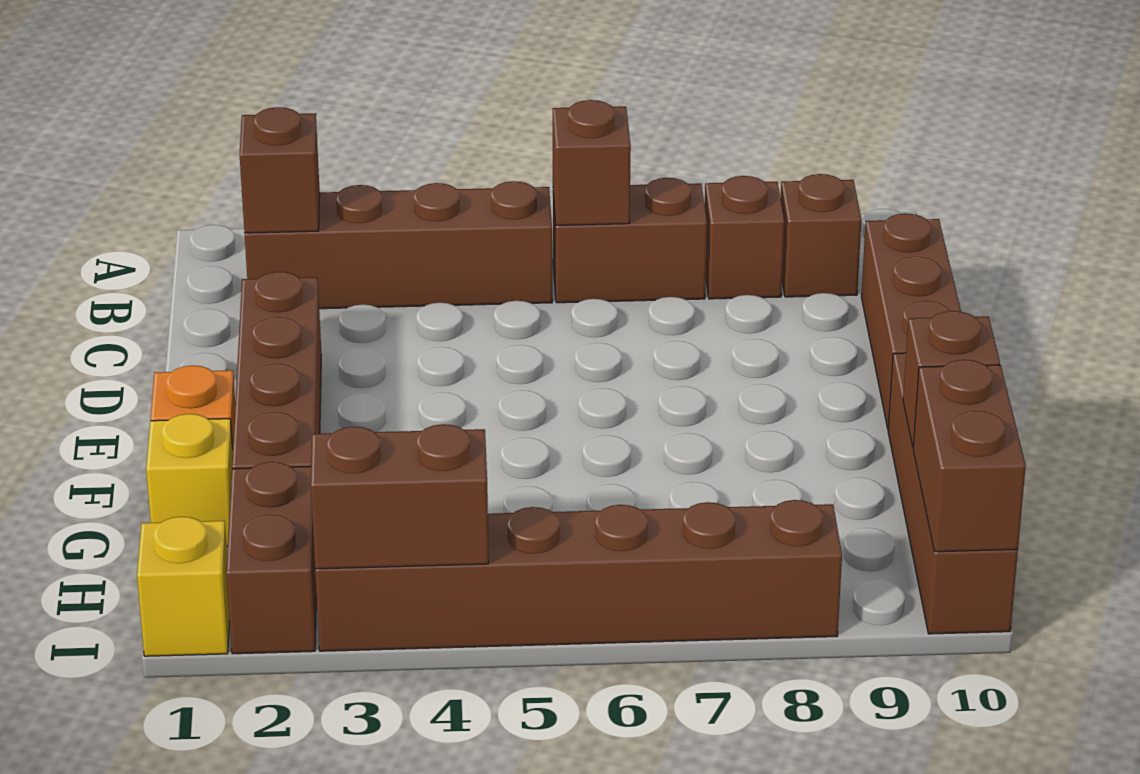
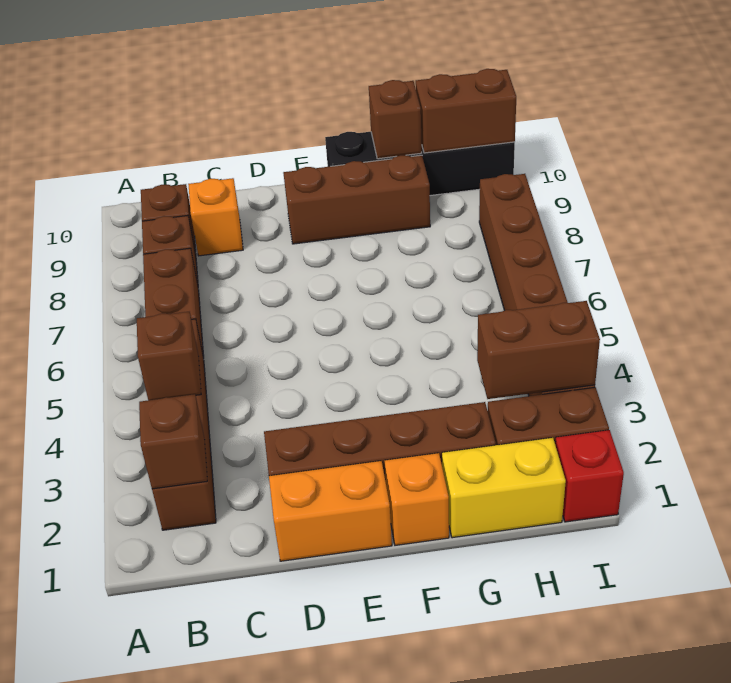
brown 1x1 brick [553,100,631,225] -> brown 1x1 brick moved to [137,312,201,400]
none -> orange 1x1 brick [188,178,243,256]
brown 1x3 brick [861,213,961,429] -> brown 1x3 brick moved to [283,155,430,244]
none -> orange 1x2 brick [269,461,392,561]
brown 1x4 brick [888,353,1018,634] -> black 1x4 brick [325,132,515,196]
yellow 1x1 brick [146,414,233,547] -> yellow 1x2 brick [442,438,566,538]
yellow 1x1 brick [137,517,230,656] -> red 1x1 brick [555,430,624,522]
brown 1x2 brick [311,424,489,569] -> brown 1x2 brick turned to [477,301,600,399]

